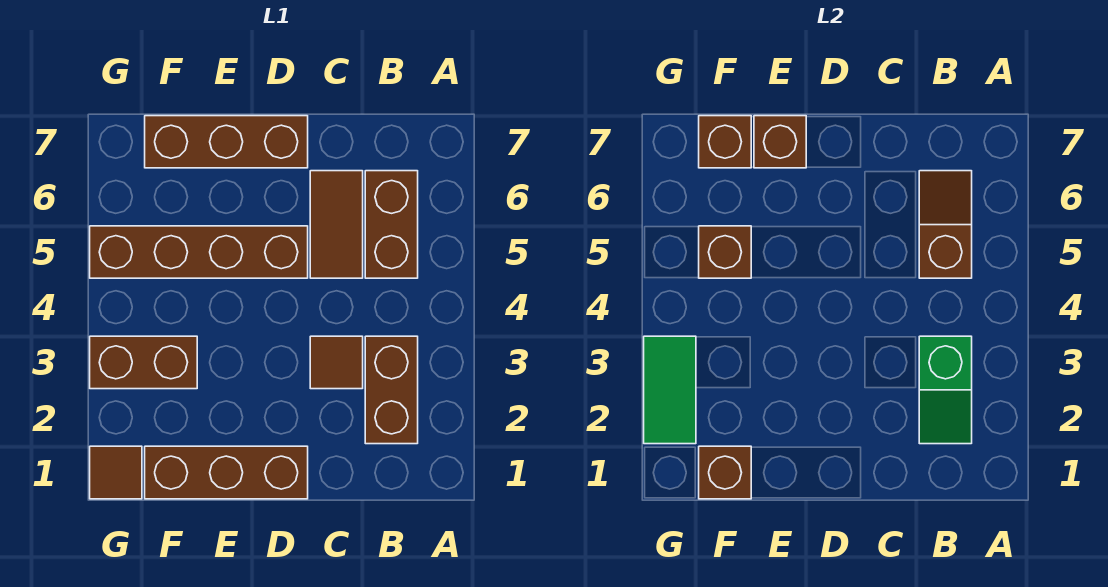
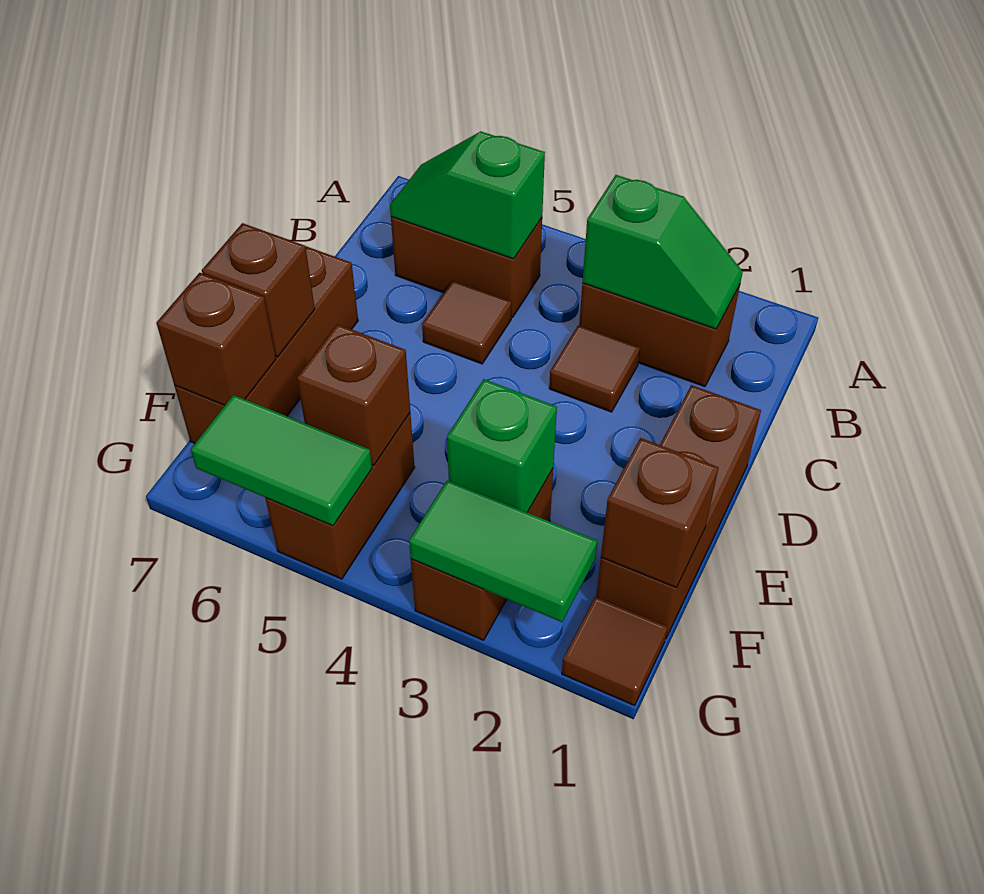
brown 1x2 slope [919,171,972,278] -> green 1x2 slope [390,132,545,259]
brown 1x2 tile [310,171,363,278] -> brown 1x1 tile [422,281,511,364]
brown 1x4 brick [90,226,308,278] -> brown 1x2 brick [265,413,415,579]
none -> green 1x1 brick [447,379,557,512]
none -> green 1x2 tile [191,395,372,526]

